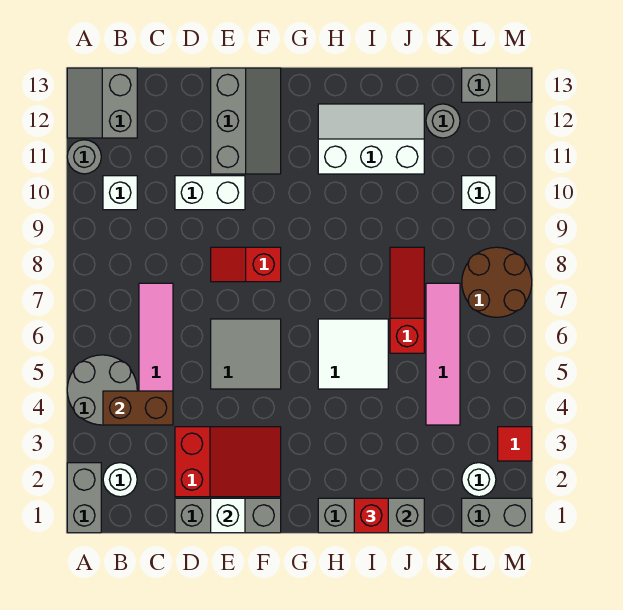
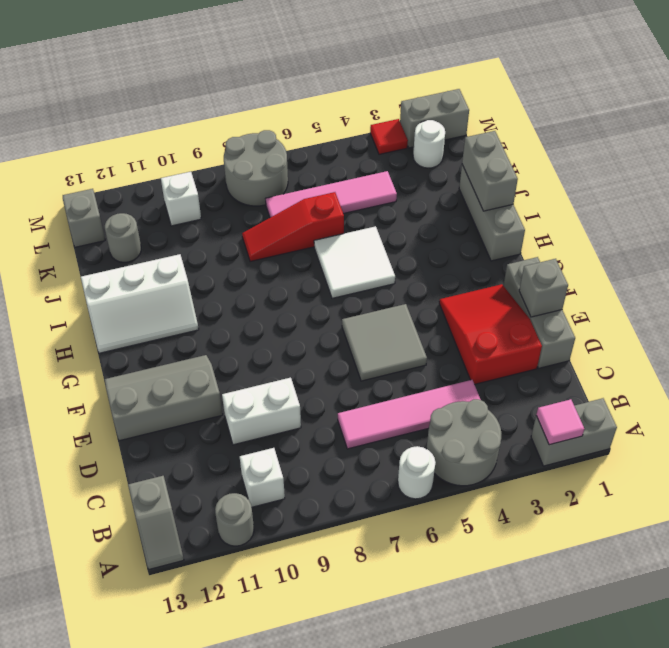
none -> pink 1x1 tile [536,399,584,445]
grey 2x2 slope [67,68,137,138] -> grey 1x2 slope [128,476,184,569]
white 1x1 round brick [103,463,137,497] -> white 1x1 round brick moved to [398,446,436,499]
brown 1x2 brick [103,391,173,425] -> none
white 1x2 brick [175,176,245,210] -> white 1x2 brick turned to [222,378,301,445]
white 1x1 brick [211,498,245,533] -> grey 1x1 brick [519,259,568,317]
red 1x2 slope [211,247,281,282] -> none
white 2x3 slope [318,104,424,174] -> white 2x3 slope turned to [81,254,199,353]
red 1x1 brick [354,498,388,533] -> none
grey 1x2 brick [462,498,532,533] -> grey 1x2 brick turned to [400,89,469,148]
brown 2x2 round brick [462,247,532,317] -> grey 2x2 round brick [224,130,288,206]

